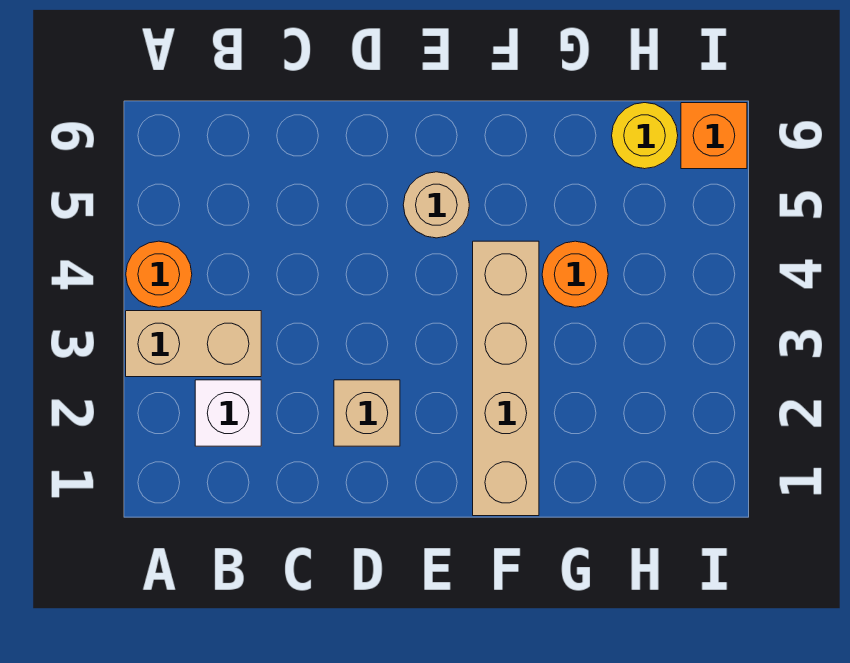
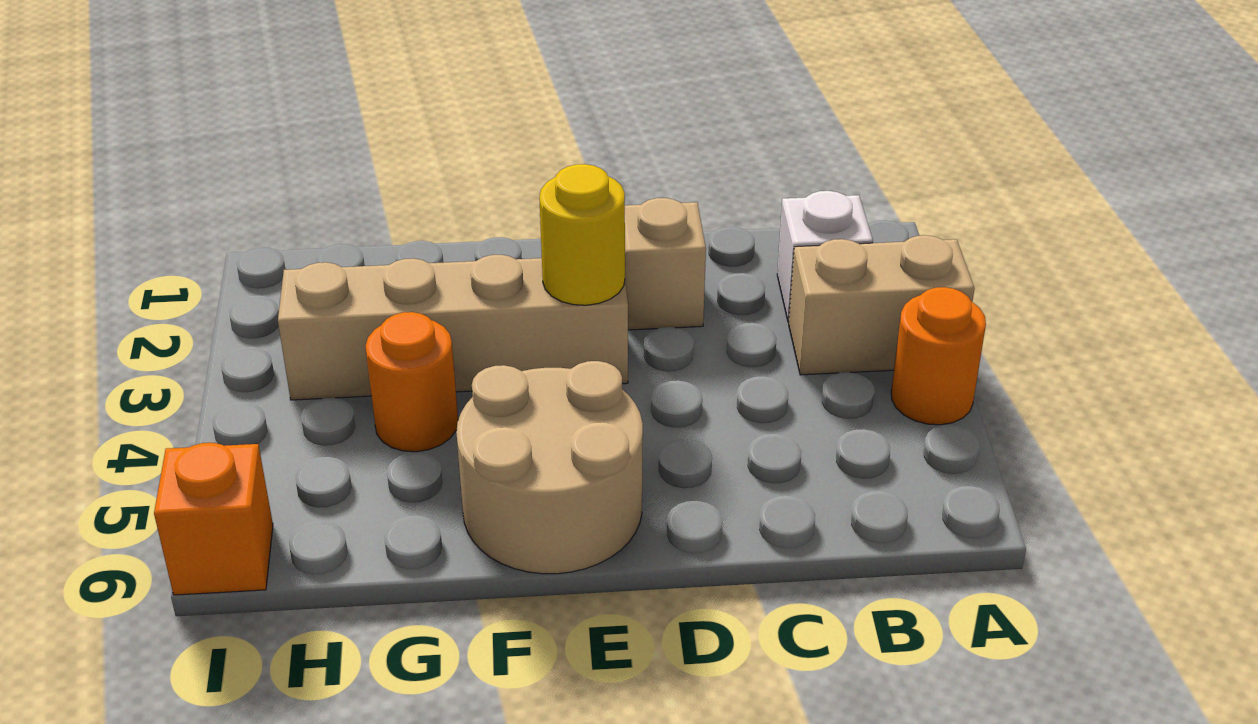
tan 1x1 round brick [403,172,469,238] -> tan 2x2 round brick [456,361,643,574]
tan 1x4 brick [473,241,539,516] -> tan 1x4 brick turned to [278,255,628,400]
yellow 1x1 round brick [612,103,678,169] -> yellow 1x1 round brick moved to [539,164,625,305]

